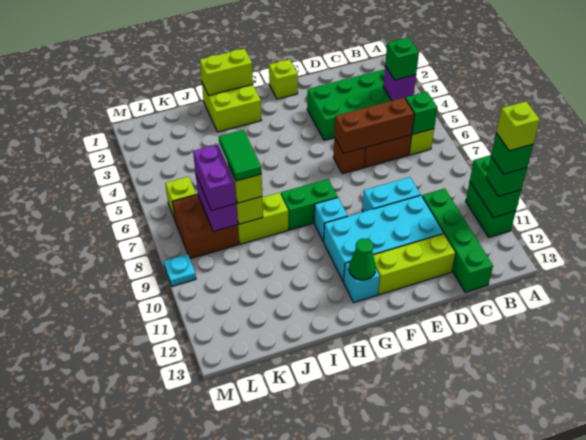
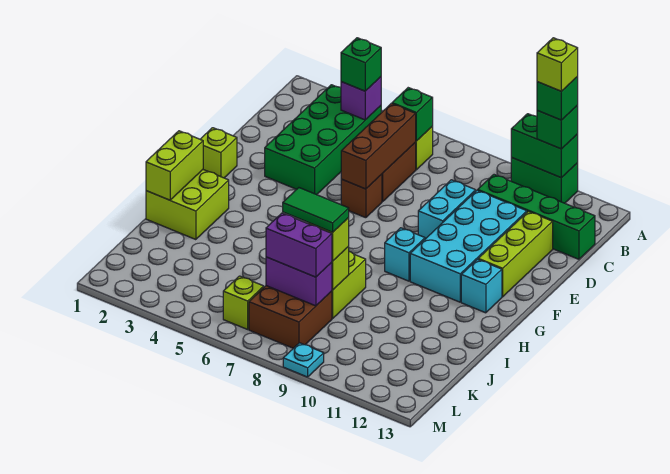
green 1x2 brick [281,179,338,230] -> none
green 1x1 cone [349,239,376,280] -> none

